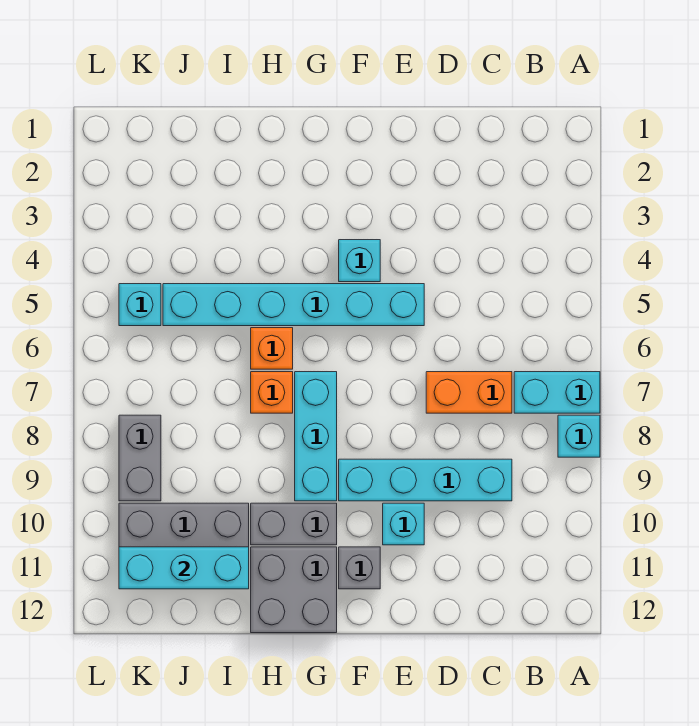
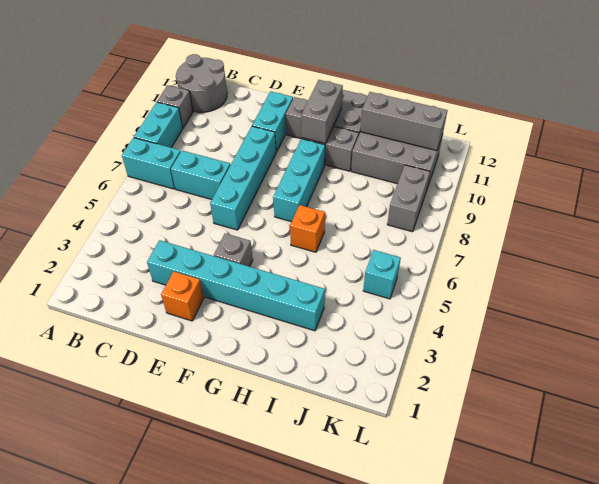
cyan 1x1 brick [558,415,600,457] -> cyan 1x2 brick [134,102,183,148]
none -> grey 1x1 brick [157,85,193,128]
none -> grey 2x2 round brick [176,54,227,112]
orange 1x2 brick [426,372,512,413] -> cyan 1x2 brick [171,151,230,200]
cyan 1x4 brick [339,459,512,501] -> cyan 1x4 brick turned to [210,126,276,230]
cyan 1x6 brick [163,284,424,326] -> cyan 1x6 brick moved to [147,240,325,331]
cyan 1x1 brick [383,503,424,545] -> cyan 1x2 brick [252,91,293,152]
cyan 1x1 brick [339,240,380,282] -> grey 1x1 brick [214,233,253,267]
none -> grey 1x2 brick [301,80,343,144]
orange 1x1 brick [251,372,293,413] -> orange 1x1 brick moved to [161,271,204,321]
cyan 1x3 brick [119,547,249,589] -> grey 1x3 brick [360,92,447,151]

